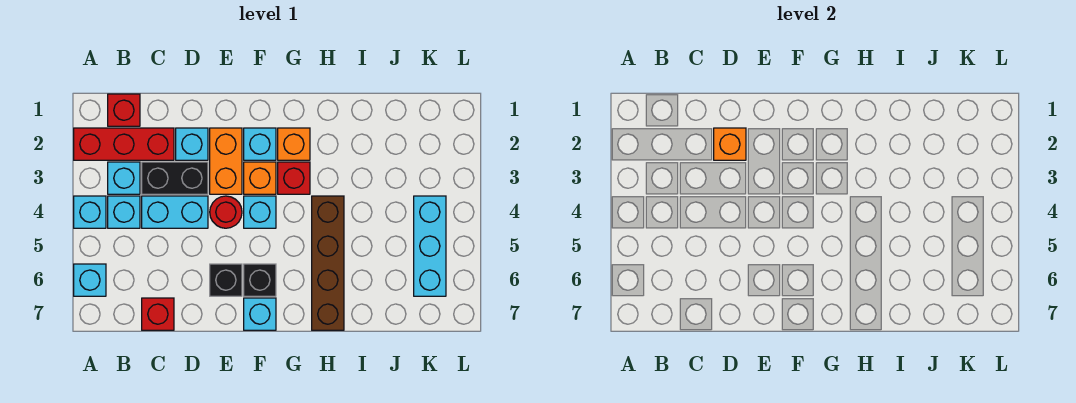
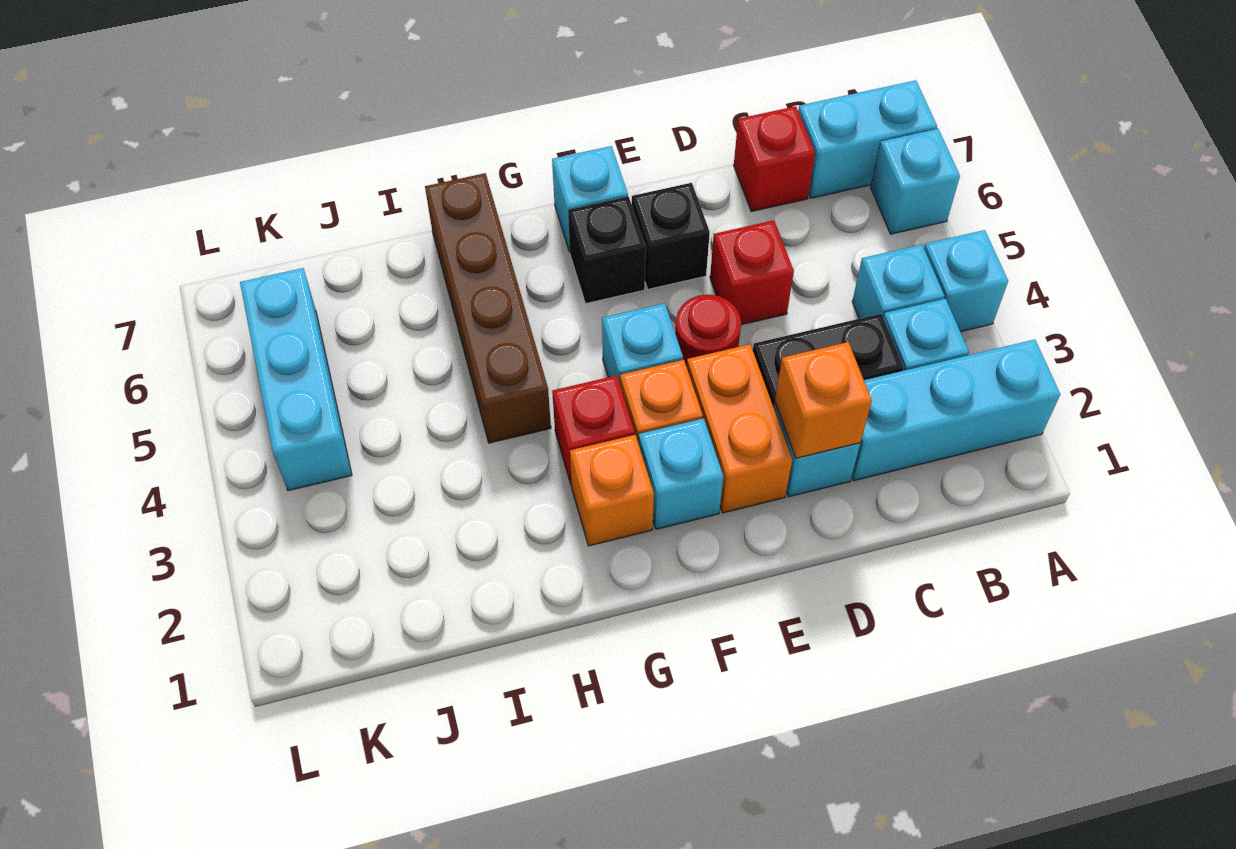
red 1x3 brick [74,128,174,160] -> cyan 1x3 brick [852,340,1060,481]
red 1x1 brick [108,94,140,126] -> red 1x1 brick moved to [710,220,794,325]
cyan 1x2 brick [142,196,208,228] -> cyan 1x2 brick moved to [798,80,937,198]

